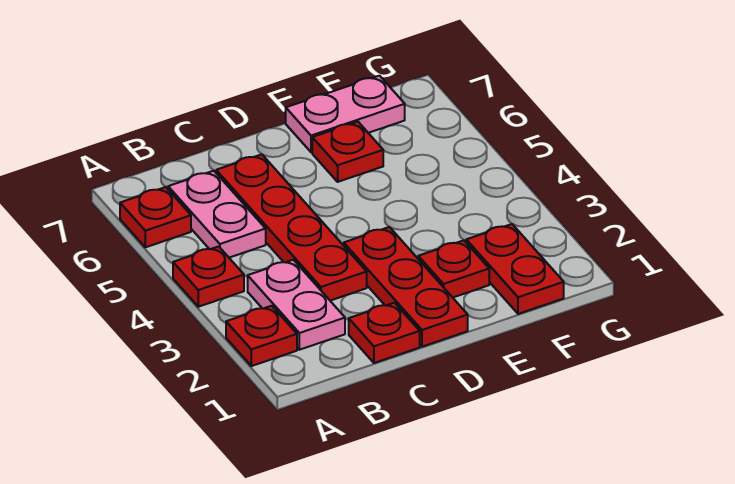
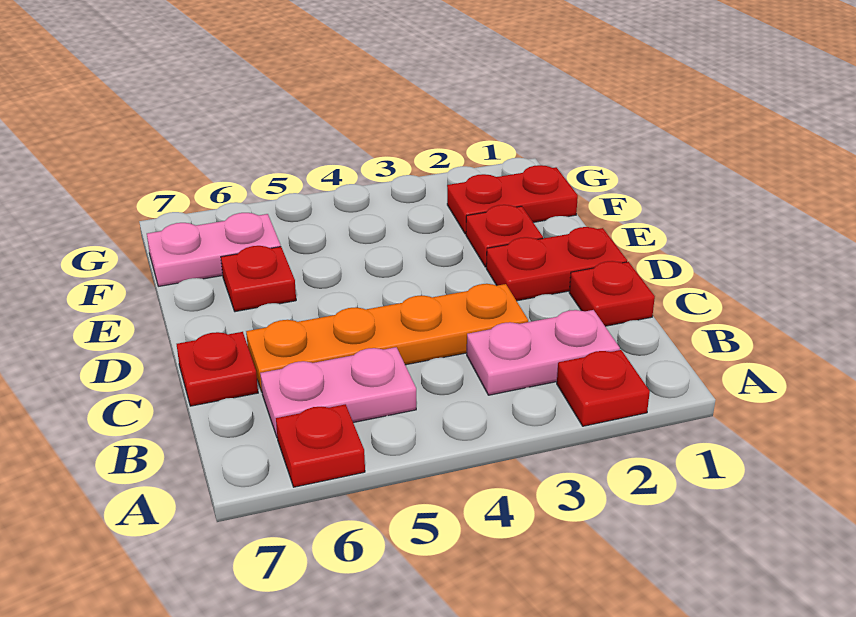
red 1x1 plate [173,246,244,307] -> red 1x1 plate moved to [177,332,258,406]
red 1x4 plate [216,154,367,301] -> orange 1x4 plate [246,284,528,392]
red 1x3 plate [344,227,468,347] -> red 1x2 plate [486,227,627,301]
pink 1x2 plate [286,76,405,152] -> pink 1x2 plate turned to [147,213,281,286]

